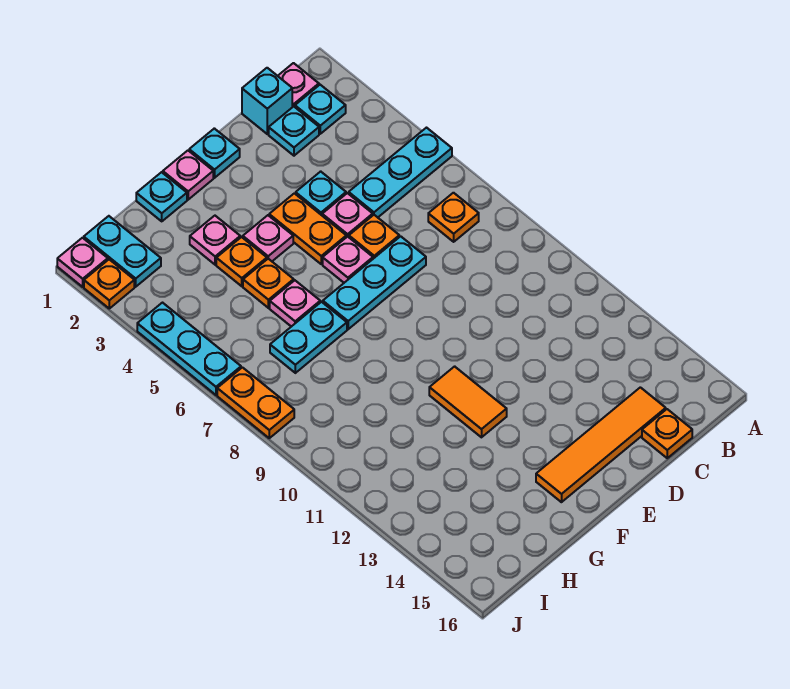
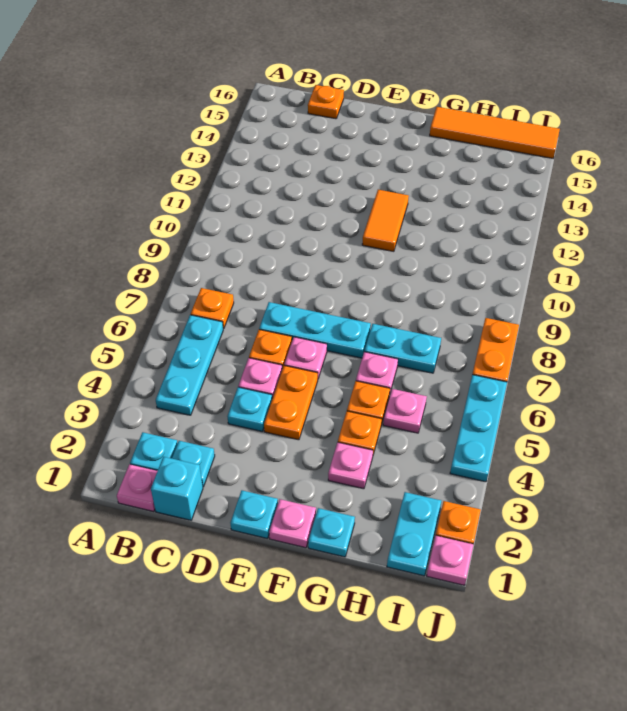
cyan 1x3 plate [349,128,452,217] -> cyan 1x3 plate turned to [156,315,223,415]
orange 1x4 tile [536,387,666,502] -> orange 1x4 tile moved to [430,107,560,158]
pink 1x1 plate [243,215,293,261] -> pink 1x1 plate moved to [383,389,427,433]

